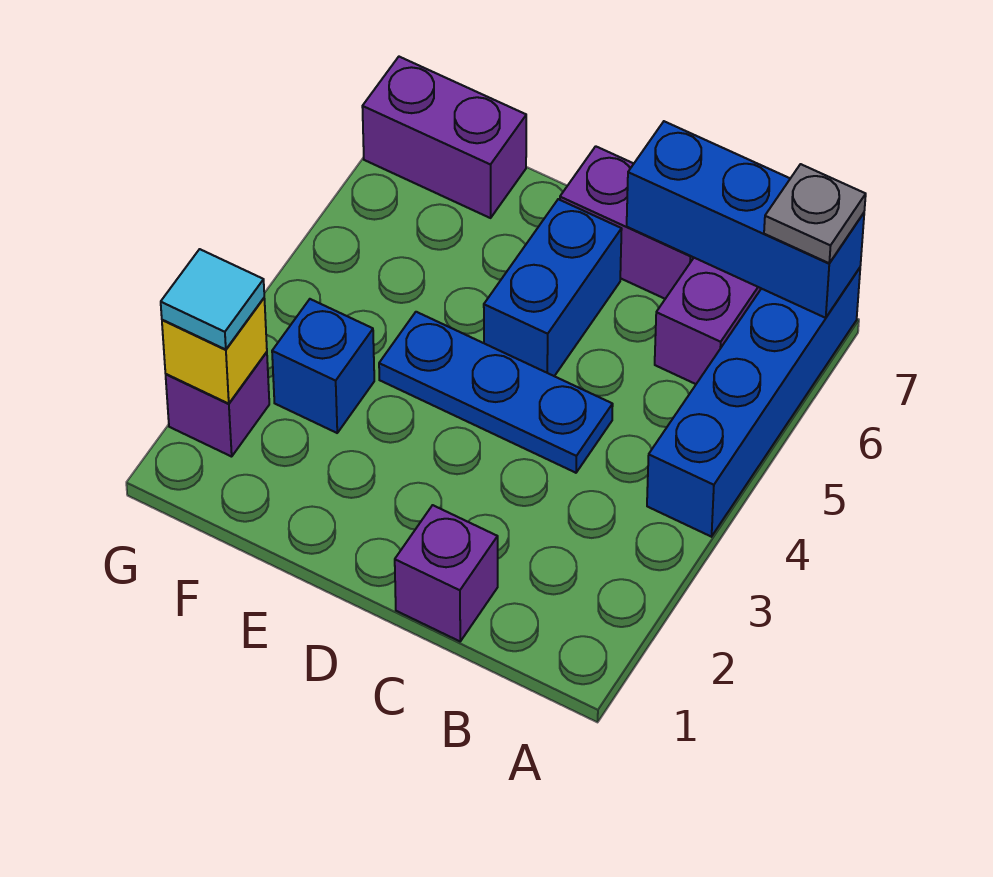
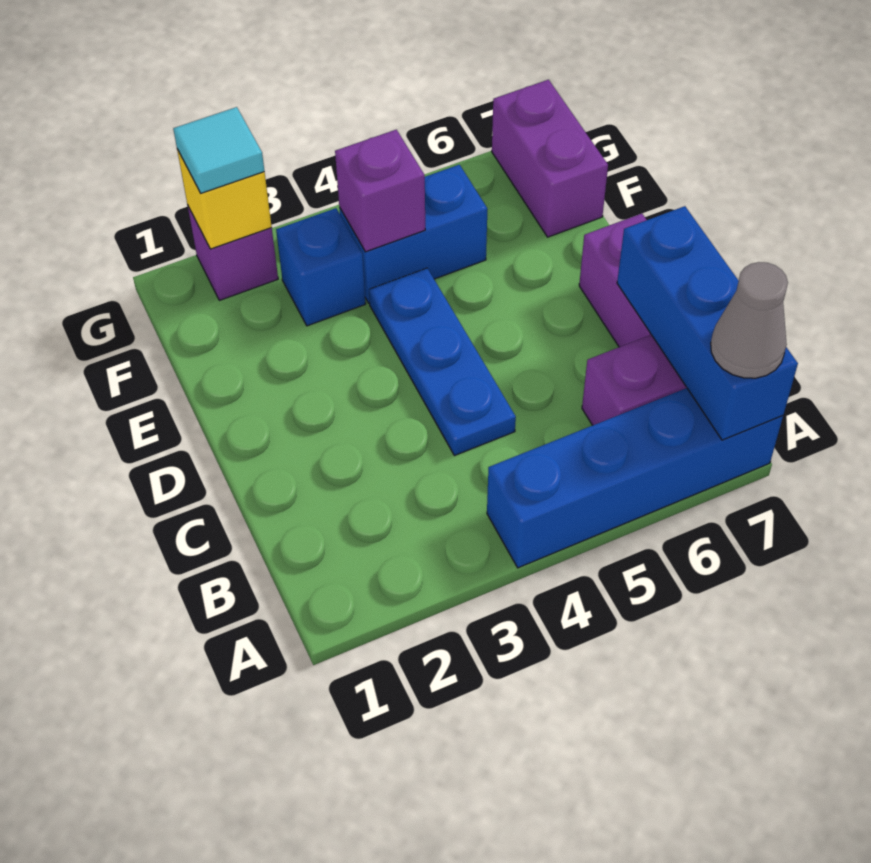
grey 1x1 plate [764,164,866,263] -> grey 1x1 cone [711,262,788,378]
purple 1x1 brick [395,505,498,641] -> purple 1x1 brick moved to [335,130,425,252]
blue 1x2 brick [484,199,622,376] -> blue 1x2 brick moved to [339,165,487,303]

